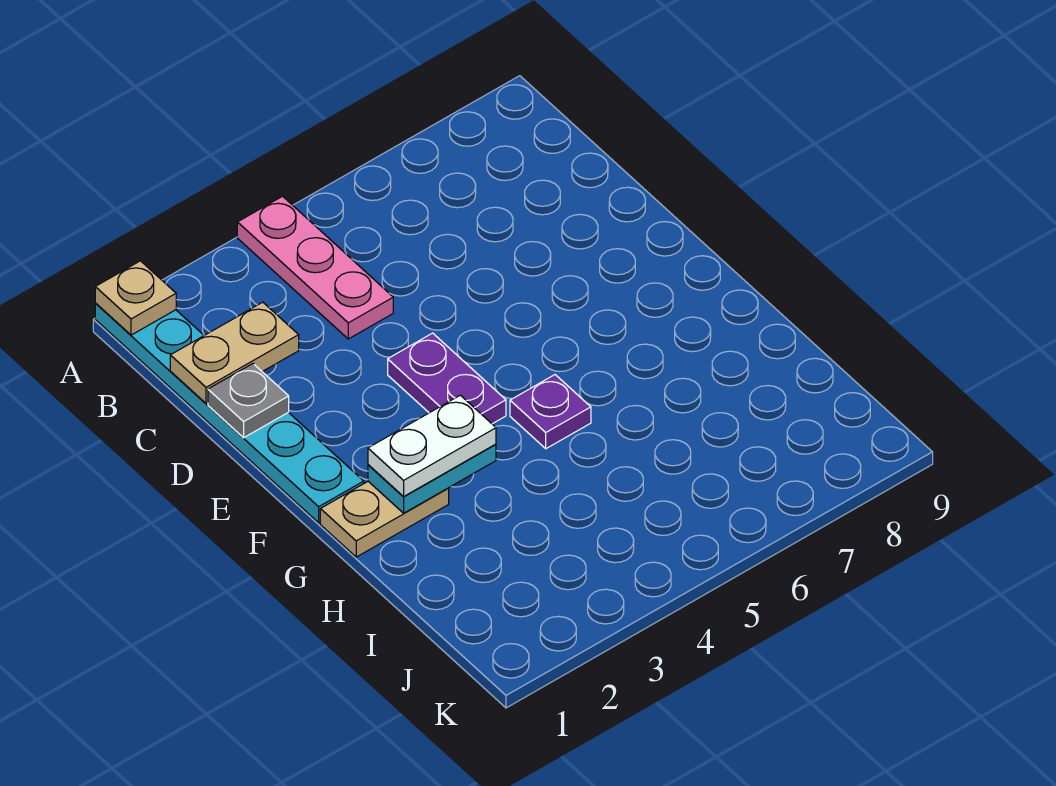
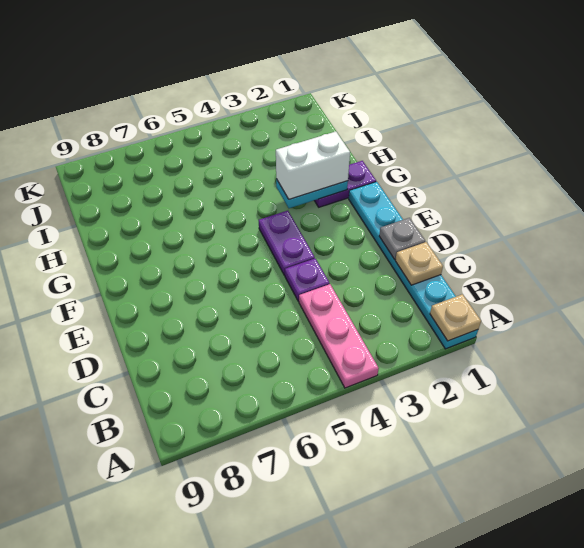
tan 1x2 plate [170,302,299,404] -> tan 1x1 plate [395,242,443,285]
tan 1x2 plate [320,482,449,557] -> purple 1x2 plate [314,161,376,207]
white 1x2 plate [368,395,496,496] -> white 1x2 brick [276,132,350,199]
purple 1x1 plate [510,375,591,449] -> purple 1x1 plate moved to [285,258,330,302]

